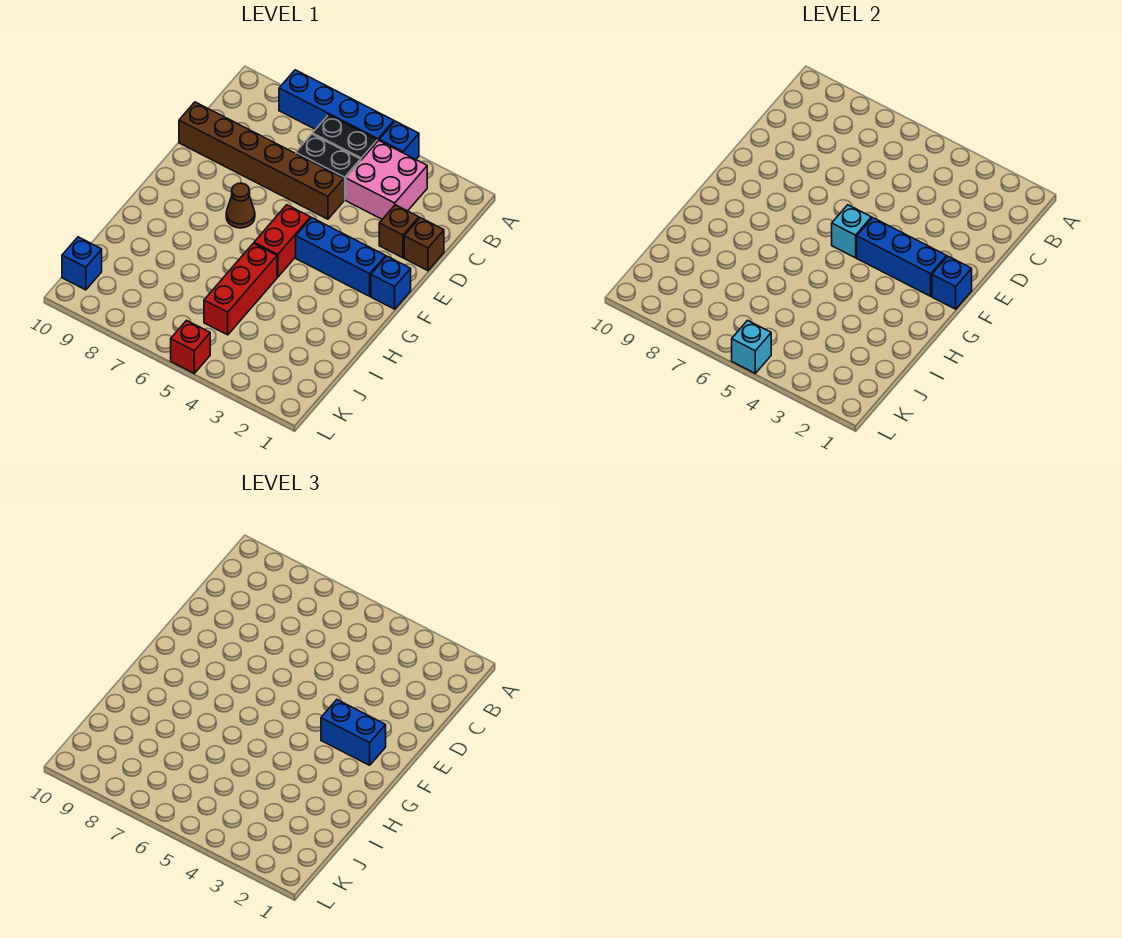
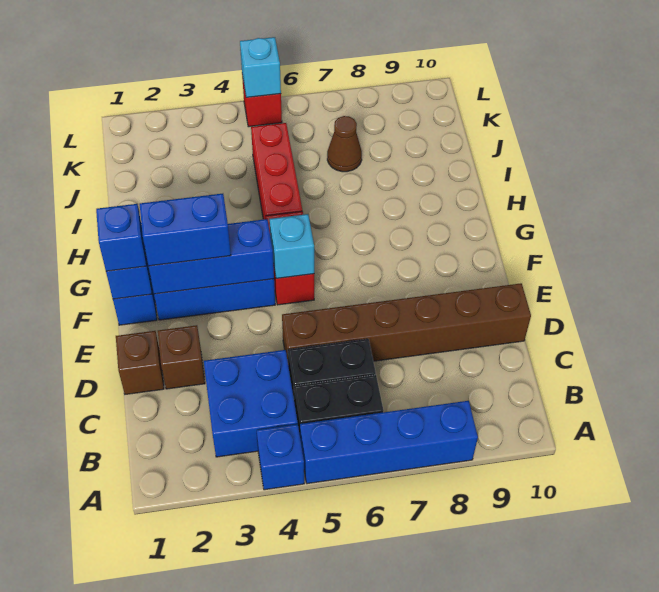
pink 2x2 brick [346,141,427,219] -> blue 2x2 brick [204,350,298,457]
brown 1x1 cone [226,183,255,228] -> brown 1x1 cone moved to [327,116,362,172]
blue 1x1 brick [62,237,102,290] -> blue 1x1 brick moved to [96,204,146,271]

